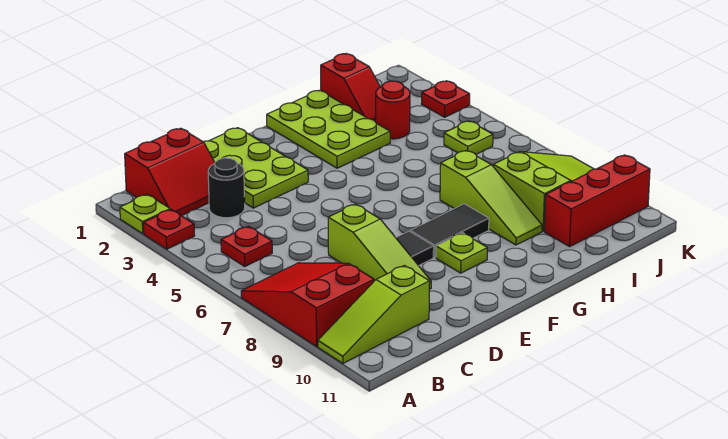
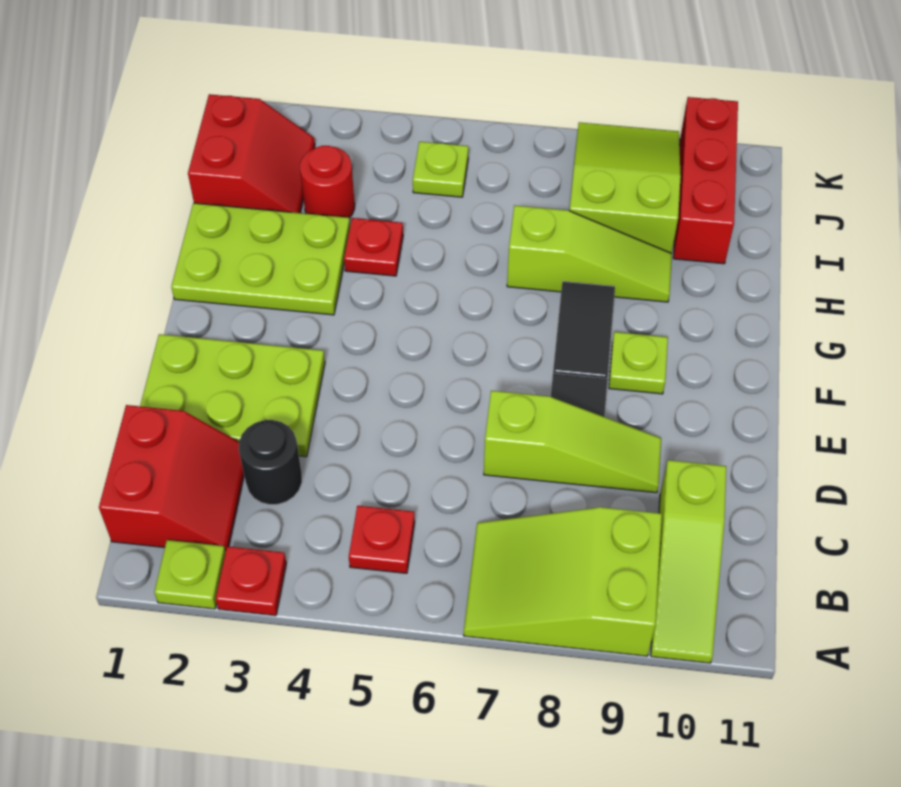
red 2x3 slope [241,263,374,346] -> lime 2x3 slope [464,507,662,656]
red 1x2 slope [321,54,380,122] -> red 2x2 slope [188,94,315,213]
red 1x1 plate [422,81,470,117] -> red 1x1 plate moved to [344,218,403,276]

